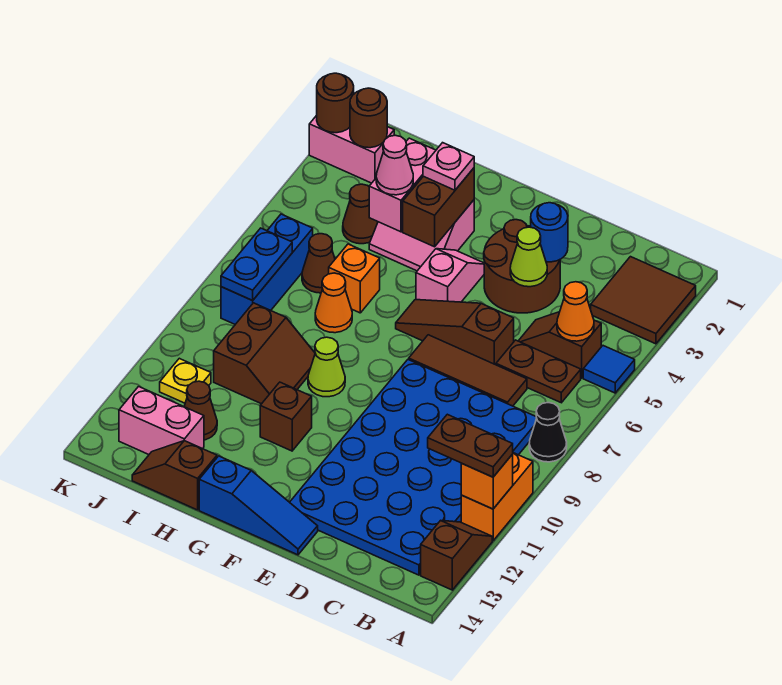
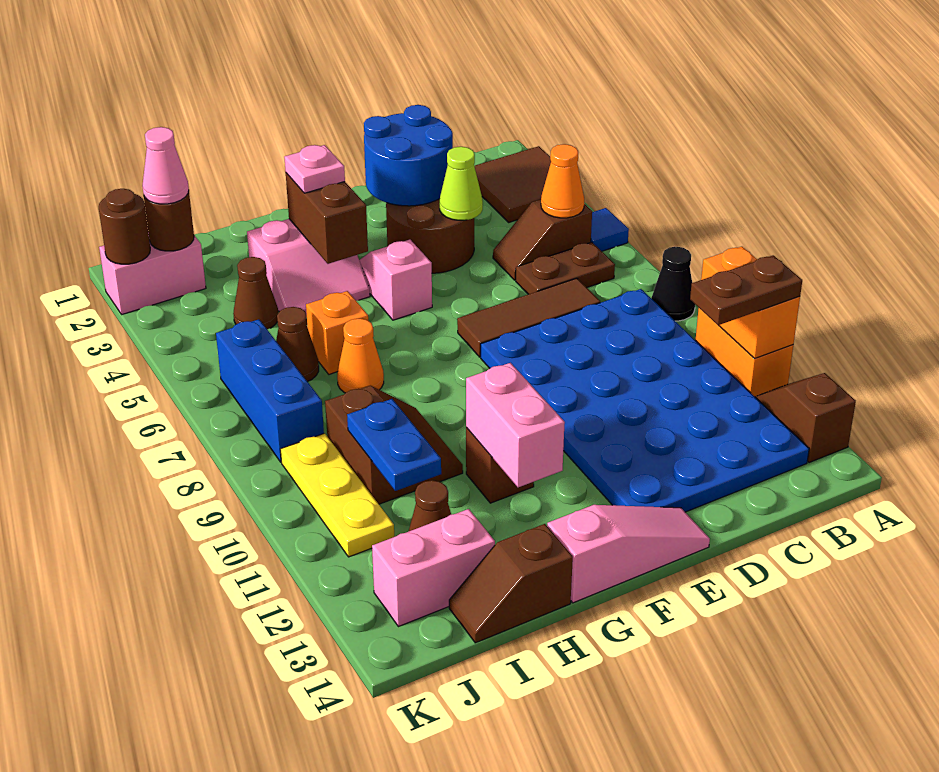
orange 1x1 brick [461,454,513,509] -> orange 1x2 brick [701,247,800,359]
blue 1x1 round brick [531,203,568,262] -> blue 2x2 round brick [364,105,453,206]
brown 1x3 slope [396,300,514,365] -> none
blue 1x3 slope [199,456,318,555] -> pink 1x3 slope [547,505,710,603]
lime 1x1 cone [308,337,345,397] -> none
pink 1x2 brick [369,138,436,232] -> pink 1x2 brick moved to [466,363,565,487]
pink 1x1 cone [376,135,413,195] -> pink 1x1 cone moved to [142,127,189,204]
blue 1x2 plate [221,228,292,300] -> blue 1x2 plate moved to [347,399,441,491]
yellow 1x1 plate [160,358,211,403] -> yellow 1x3 plate [280,433,394,557]

